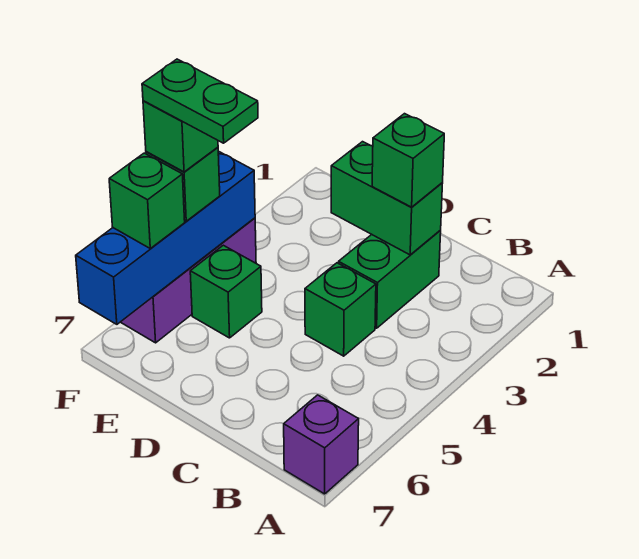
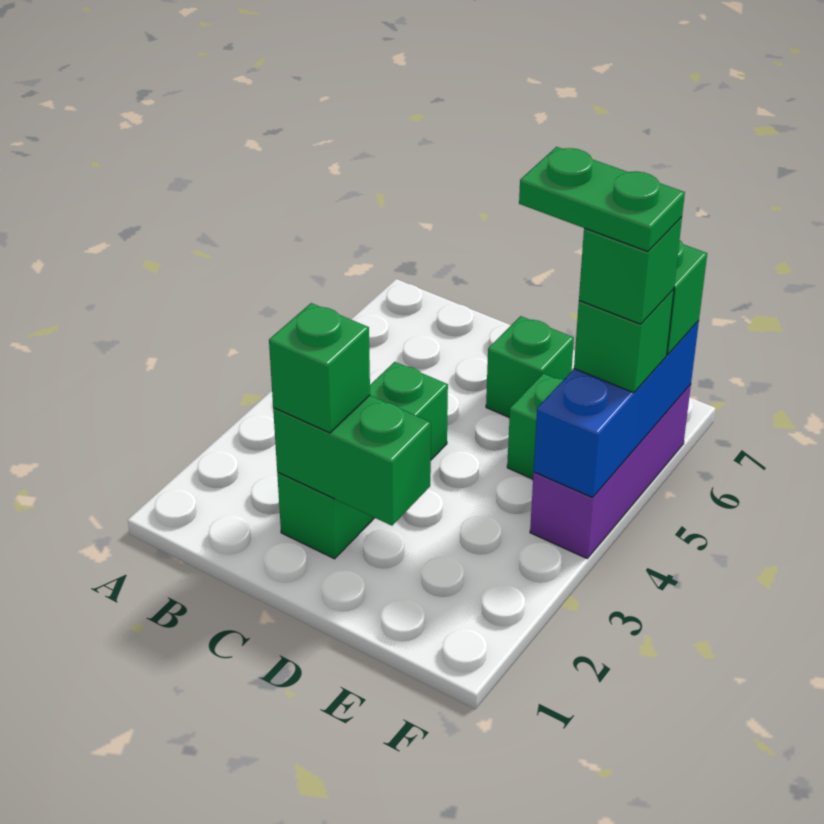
purple 1x1 brick [284,395,359,494] -> none
none -> green 1x1 brick [486,316,574,417]
blue 1x4 brick [76,151,255,324] -> blue 1x3 brick [534,321,699,498]

